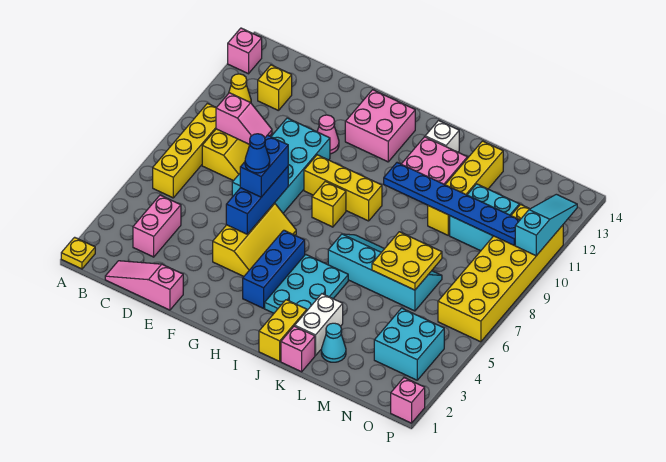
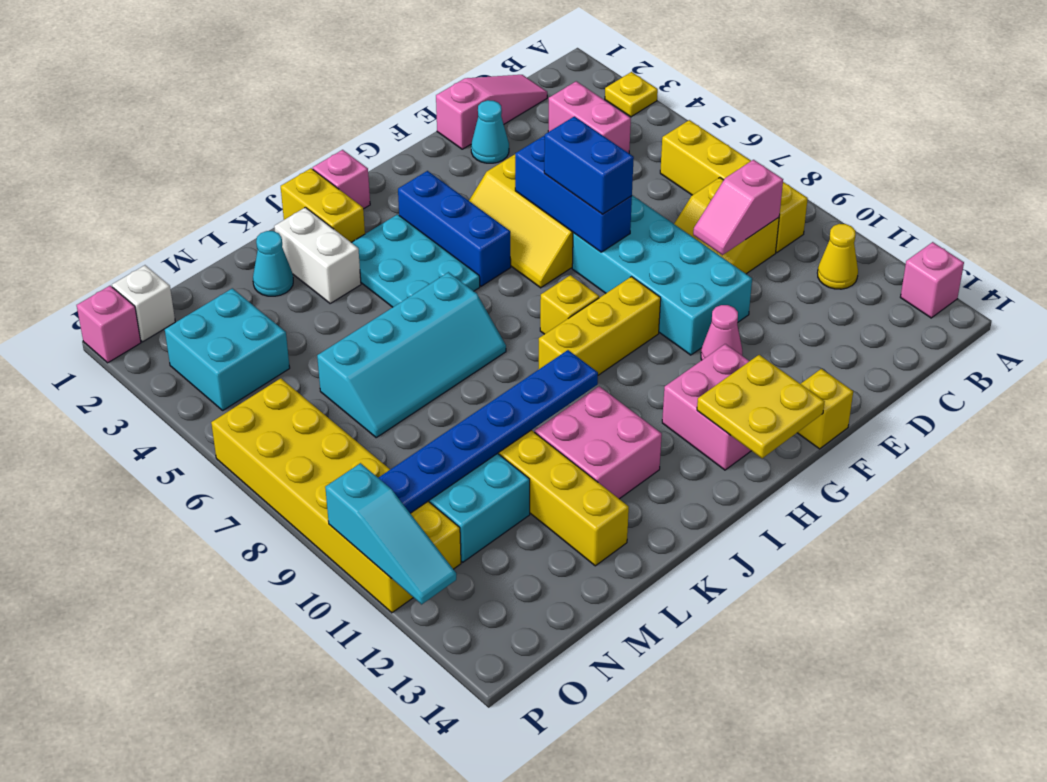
yellow 1x1 plate [61,237,95,269] -> yellow 1x1 plate moved to [605,72,658,117]
yellow 1x1 brick [258,65,292,111] -> yellow 1x1 brick moved to [797,369,853,449]
none -> cyan 1x1 cone [471,100,509,163]
blue 1x1 cone [245,134,270,173] -> none
white 1x1 brick [425,121,459,152] -> white 1x1 brick moved to [112,265,175,342]
pink 1x1 brick [281,326,315,372] -> pink 1x1 brick moved to [313,150,370,209]
yellow 2x2 plate [372,232,442,290] -> yellow 2x2 plate moved to [697,355,825,458]

